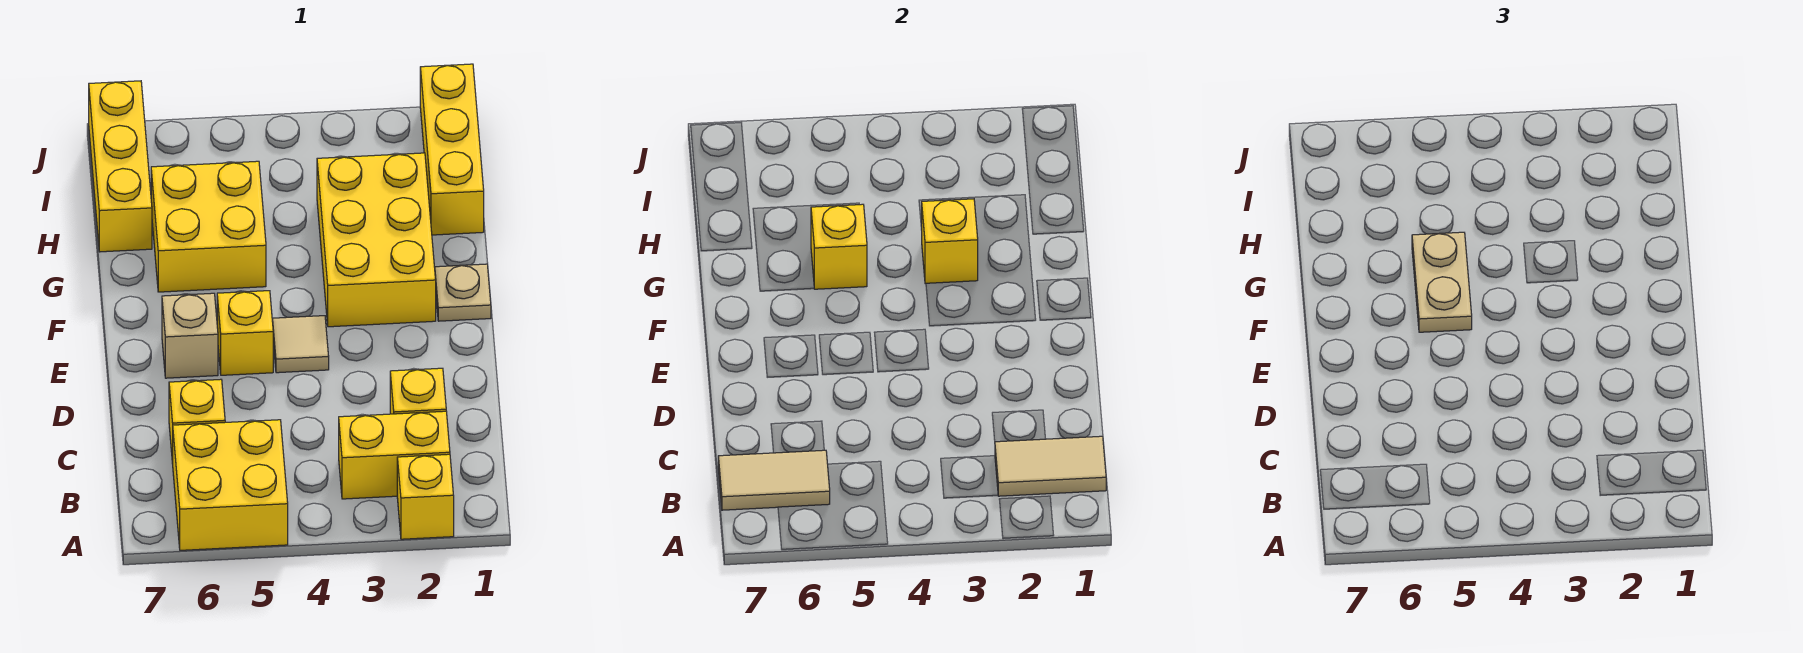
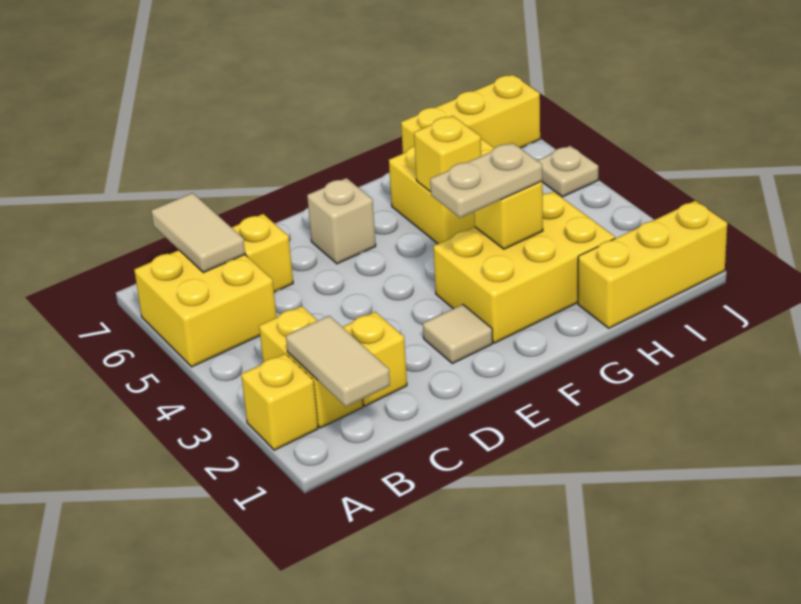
tan 1x1 tile [273,316,329,373] -> tan 1x1 tile moved to [423,304,493,364]
yellow 1x1 brick [217,291,273,375] -> none
tan 1x1 plate [435,264,491,321] -> tan 1x1 plate moved to [537,146,598,197]
tan 1x2 plate [1412,232,1472,332] -> tan 1x2 plate moved to [430,143,542,218]

